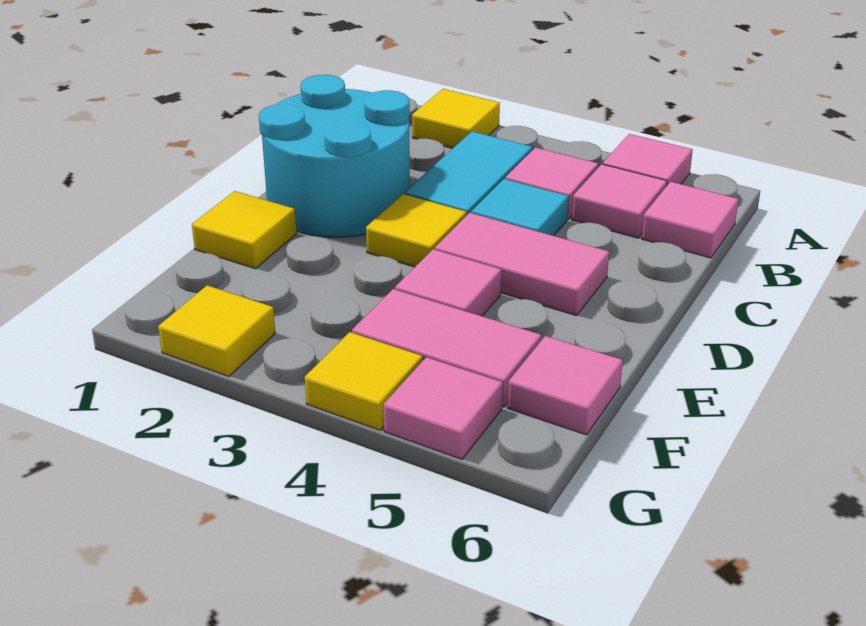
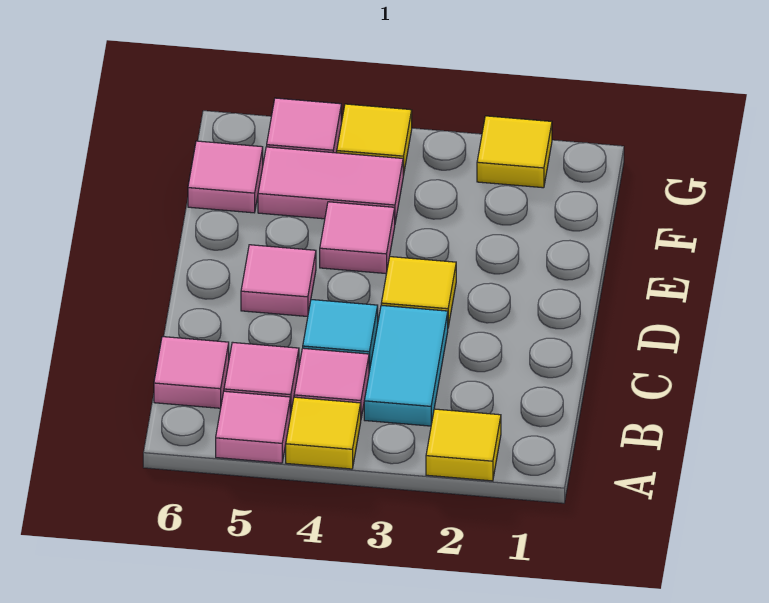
cyan 2x2 round brick [259,75,410,237] -> none
pink 1x2 tile [435,213,609,316] -> pink 1x1 tile [241,245,316,317]
yellow 1x1 tile [192,191,296,269] -> yellow 1x1 tile moved to [286,397,361,469]

